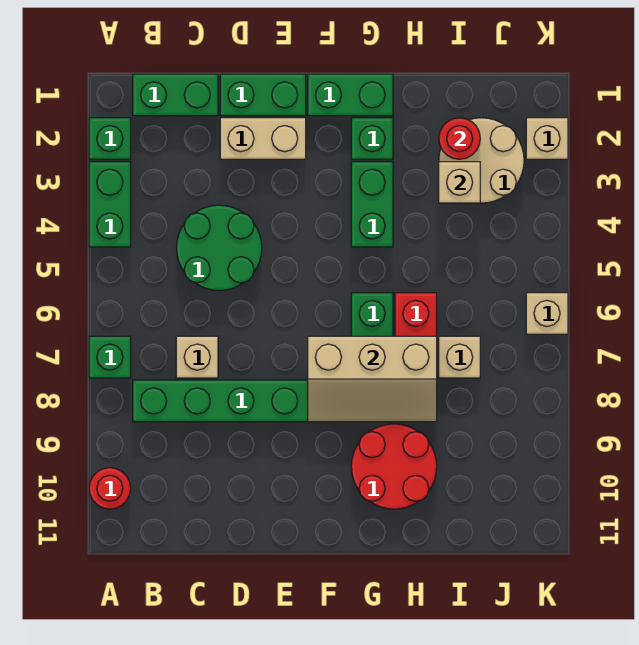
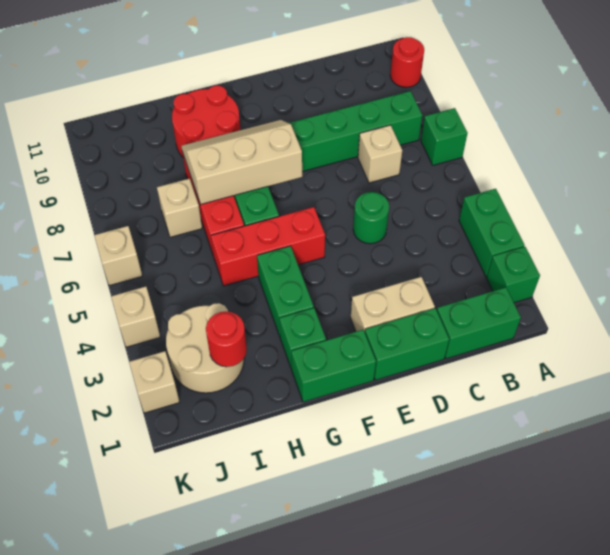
green 2x2 round brick [176,205,262,291] -> green 1x1 round brick [353,192,389,244]
none -> red 1x3 brick [211,207,325,286]
tan 1x1 brick [439,162,480,203] -> tan 1x1 brick moved to [111,287,160,347]

